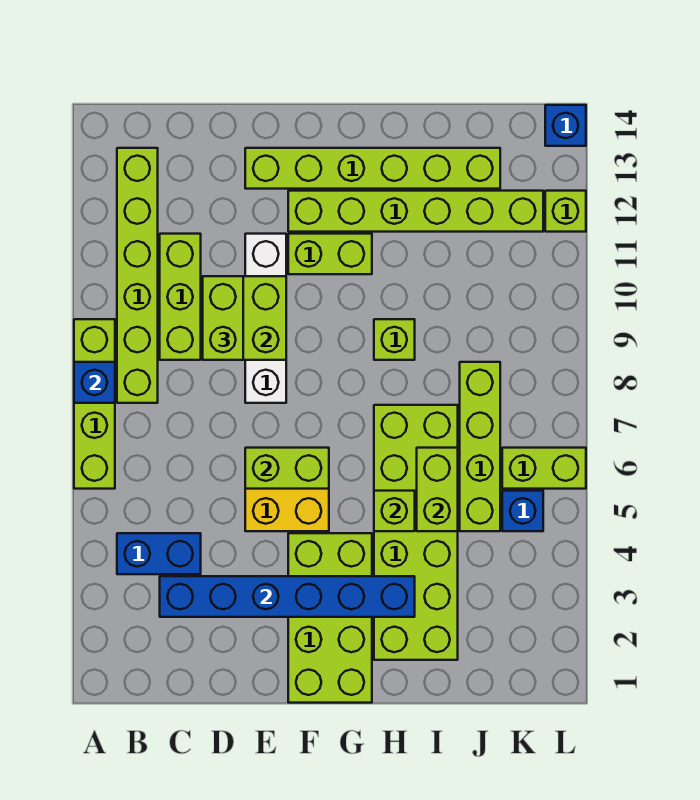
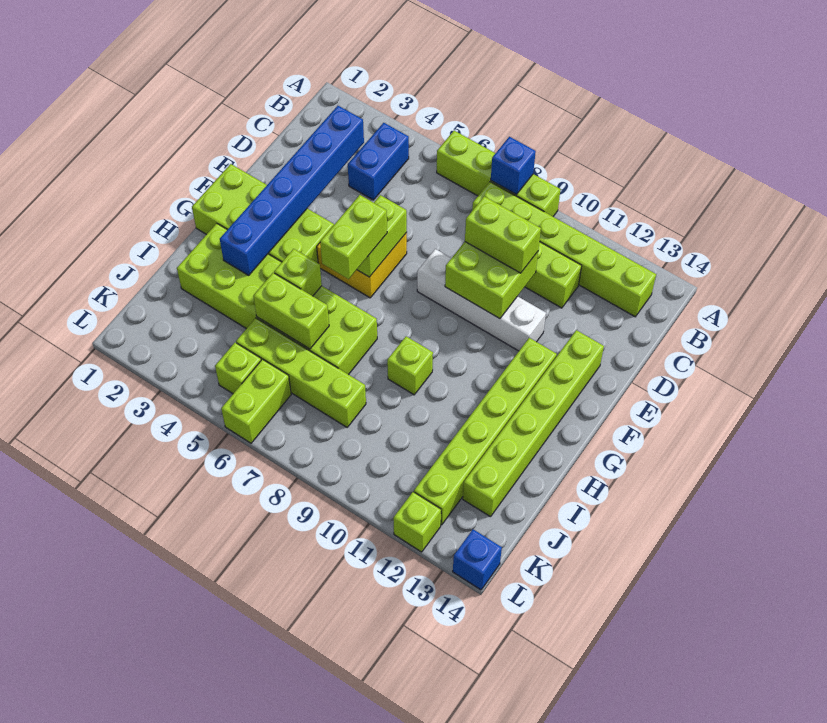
lime 1x2 brick [288,234,372,274] -> lime 1x2 brick moved to [320,195,387,279]
blue 1x1 brick [502,491,543,531] -> lime 1x1 brick [215,343,261,394]

